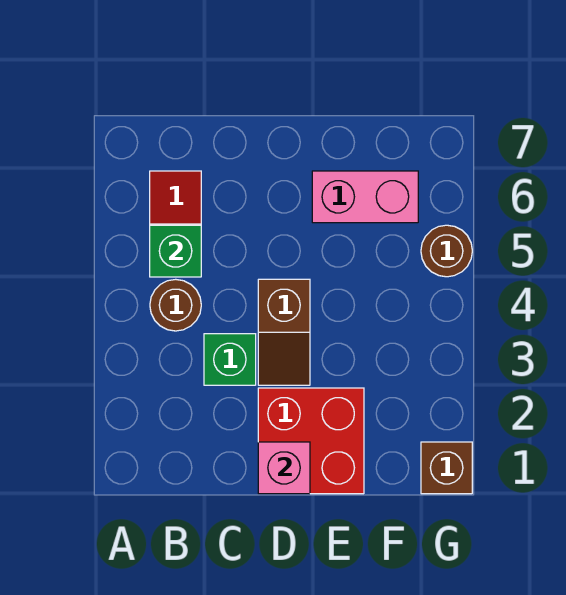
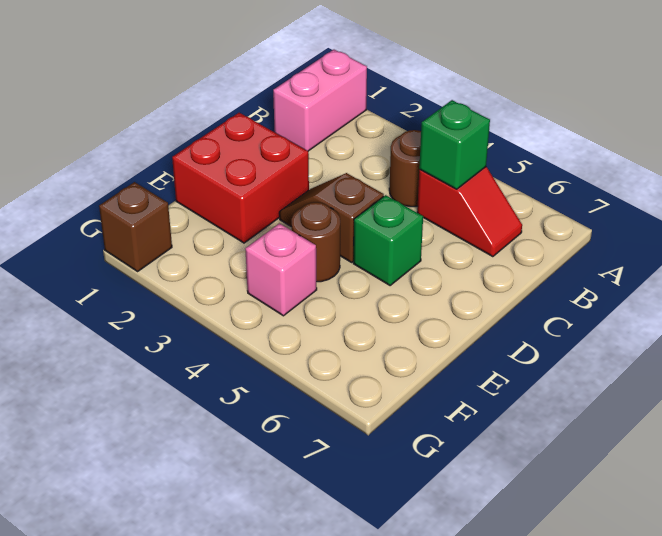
green 1x1 brick [204,334,256,385] -> green 1x1 brick moved to [353,195,423,285]
pink 1x1 brick [258,442,310,494] -> pink 1x1 brick moved to [245,223,317,316]
pink 1x2 brick [312,171,418,223] -> pink 1x2 brick moved to [273,50,367,151]
brown 1x1 round brick [421,225,472,277] -> brown 1x1 round brick moved to [291,202,340,282]

